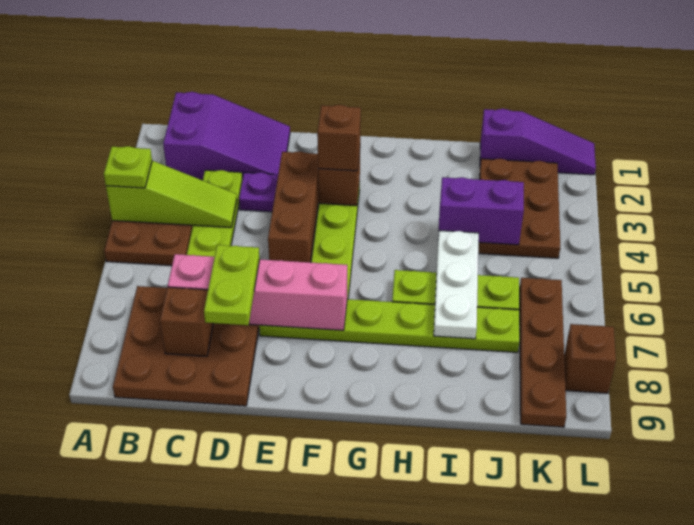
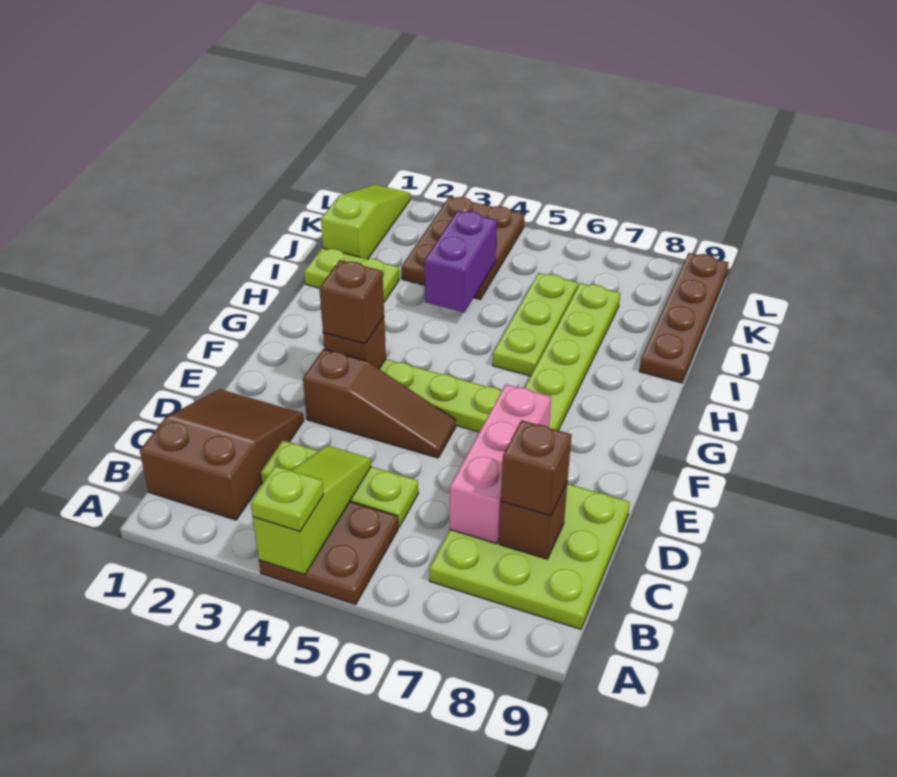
purple 2x3 slope [163,92,290,180] -> brown 2x3 slope [140,389,304,520]
brown 3x3 plate [113,286,259,406] -> lime 3x3 plate [429,484,630,629]
pink 1x4 brick [168,254,347,330] -> pink 1x3 brick [450,384,551,544]
purple 1x1 plate [239,172,278,212] -> none
lime 1x2 plate [204,245,260,325] -> lime 1x2 plate moved to [304,248,399,302]
brown 1x3 brick [268,151,319,263] -> brown 1x3 slope [303,349,456,458]
white 1x3 plate [434,230,479,339] -> none
purple 1x3 slope [480,109,596,175] -> lime 1x3 slope [321,185,410,259]
brown 2x3 plate [478,159,560,258] -> brown 2x3 plate turned to [402,197,525,299]
brown 1x4 plate [520,278,566,427] -> brown 1x4 plate turned to [639,253,729,383]
brown 1x1 brick [564,324,616,393] -> brown 1x1 brick moved to [501,420,571,516]

